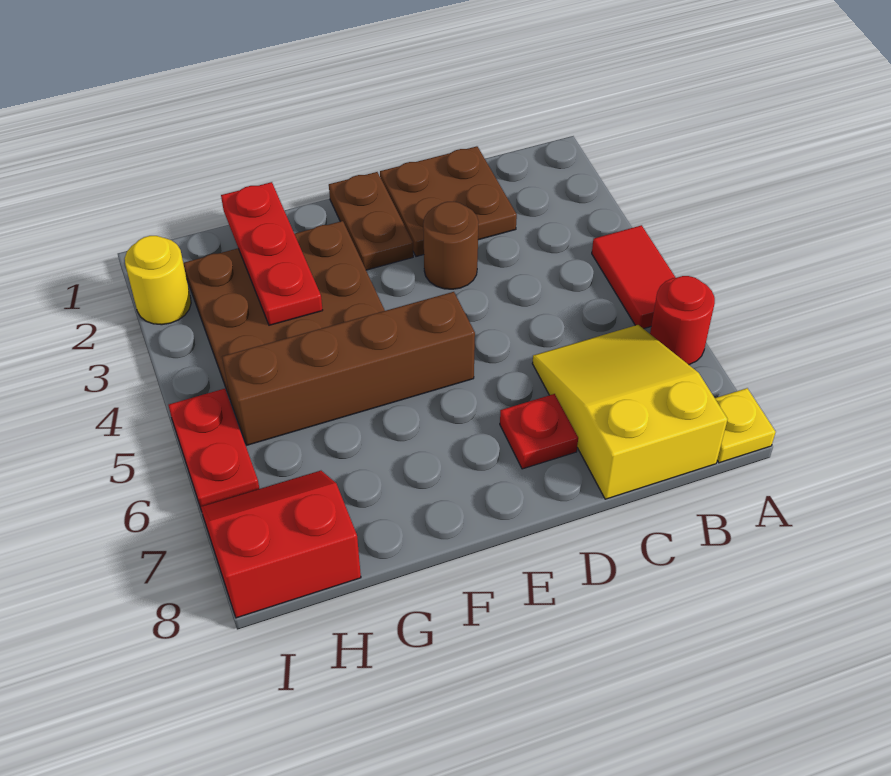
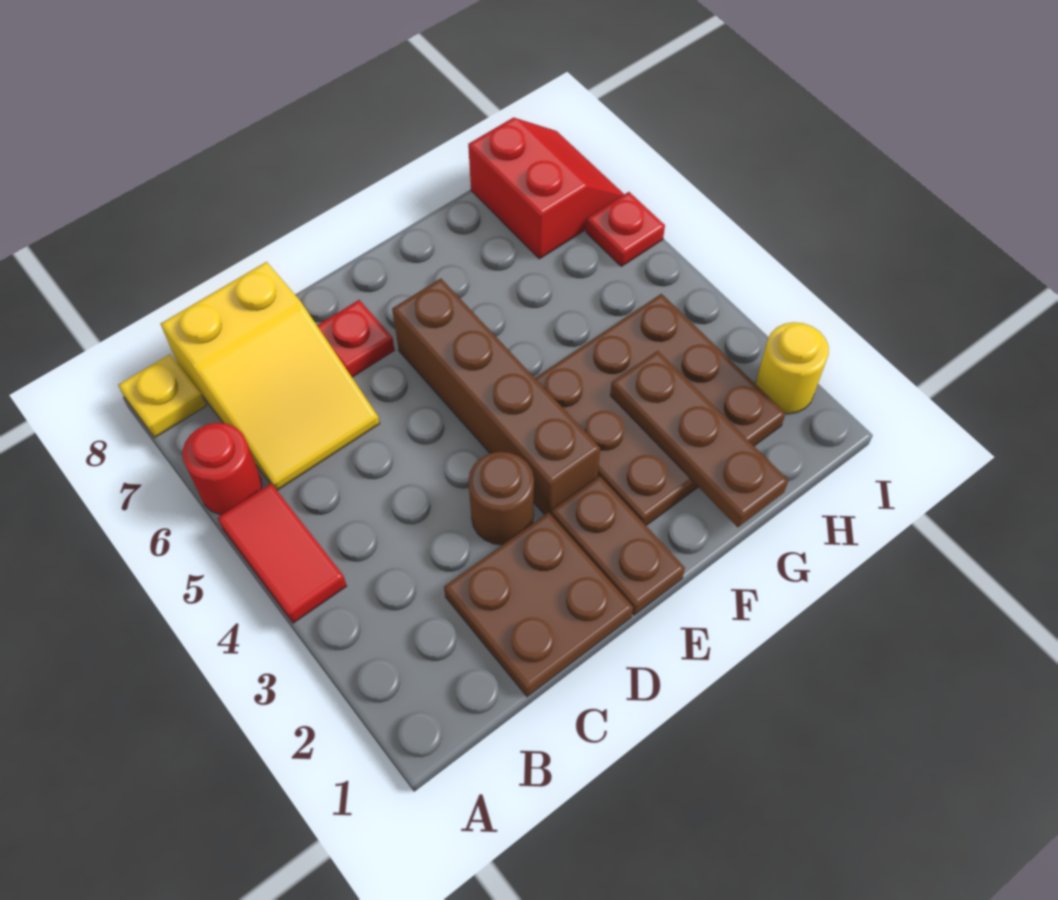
brown 1x4 brick [222,292,475,445] -> brown 1x4 brick turned to [392,279,600,515]
red 1x3 plate [221,182,323,325] -> brown 1x3 plate [610,351,788,527]
red 2x2 slope [201,471,361,618] -> red 2x2 slope turned to [468,117,624,259]
red 1x2 plate [168,389,259,508] -> red 1x1 plate [586,192,665,266]

